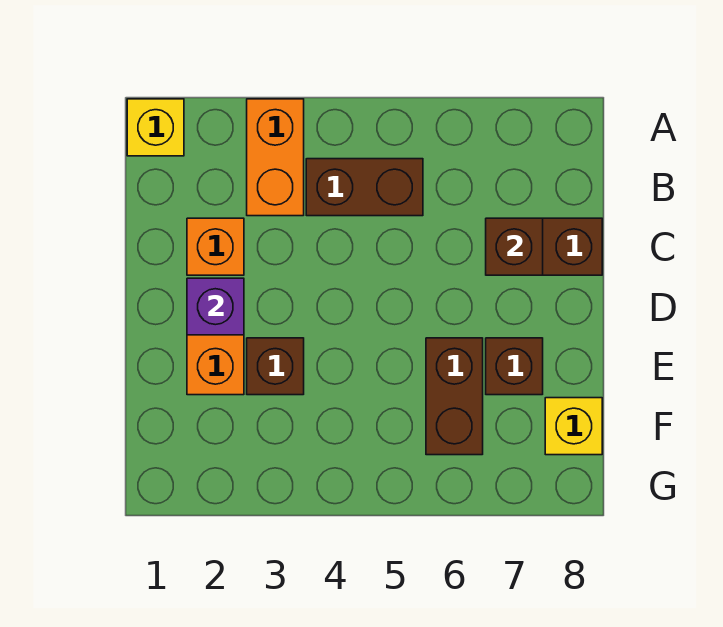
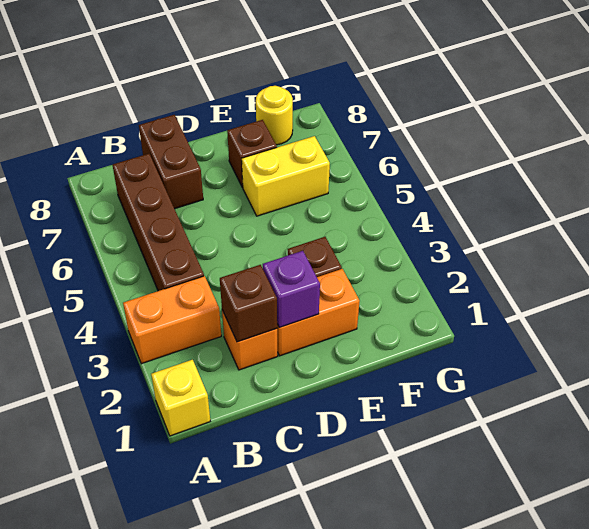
brown 1x2 brick [306,159,423,216] -> brown 1x4 brick [113,154,204,291]
brown 1x1 brick [486,218,543,275] -> brown 1x1 brick moved to [220,265,278,342]
brown 1x2 brick [426,338,483,455] -> yellow 1x2 brick [242,136,330,216]
yellow 1x1 brick [545,398,602,455] -> yellow 1x1 round brick [256,86,293,145]

